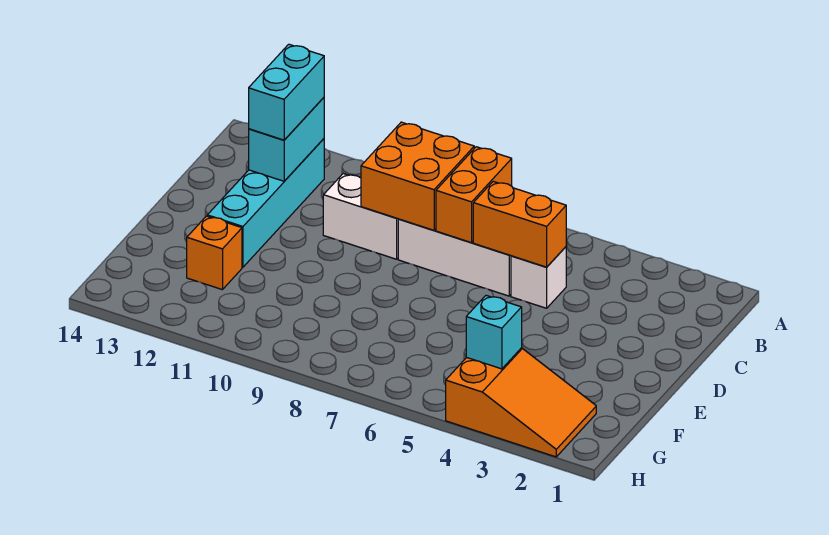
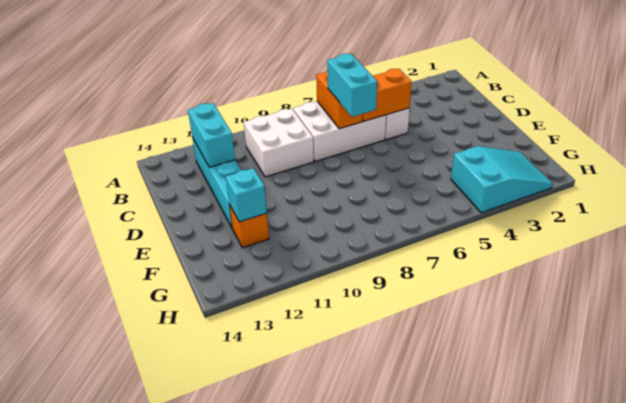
orange 2x2 brick [361,122,474,230] -> none
cyan 1x2 brick [249,44,324,140] -> cyan 1x2 brick moved to [327,54,377,117]
white 1x2 brick [323,174,398,259] -> white 2x2 brick [244,108,314,177]
orange 2x3 slope [446,348,596,457] -> cyan 2x3 slope [451,146,553,213]
cyan 1x1 brick [466,295,522,369] -> cyan 1x1 brick moved to [226,168,267,222]

